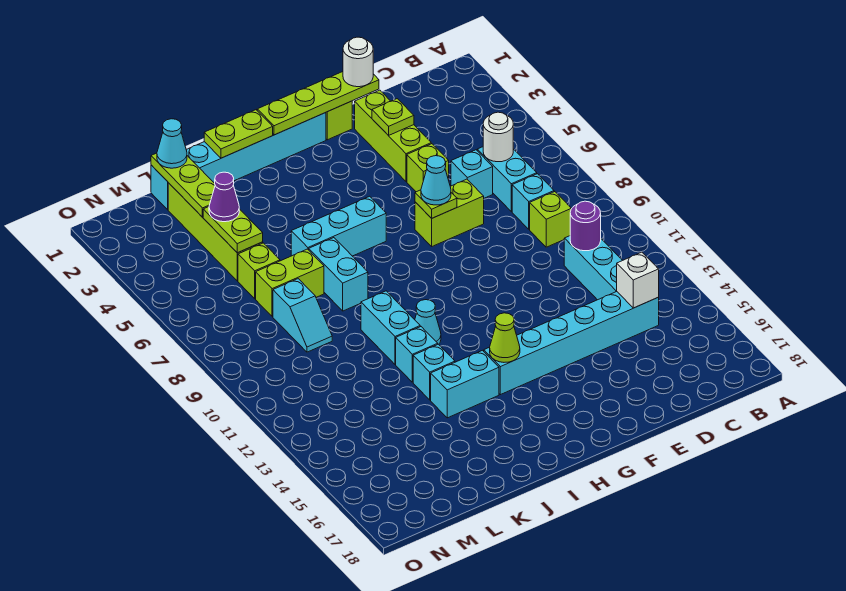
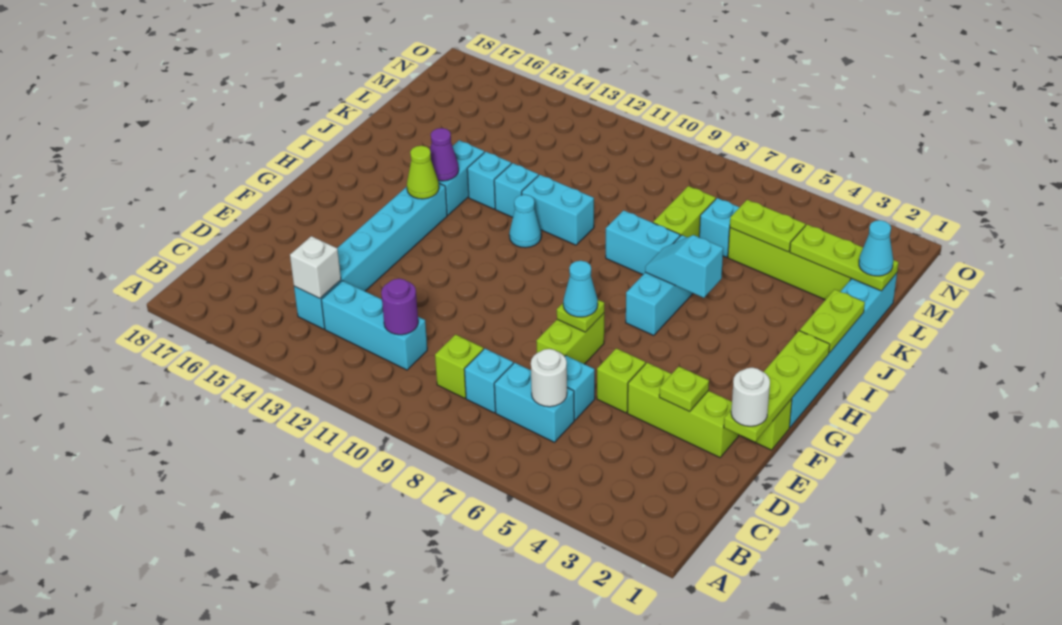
purple 1x1 cone [209,172,239,222] -> purple 1x1 cone moved to [430,128,459,181]
lime 1x1 brick [238,243,280,299] -> cyan 1x1 brick [699,198,740,257]
cyan 1x2 slope [273,279,332,352] -> cyan 1x2 slope moved to [645,235,723,298]

